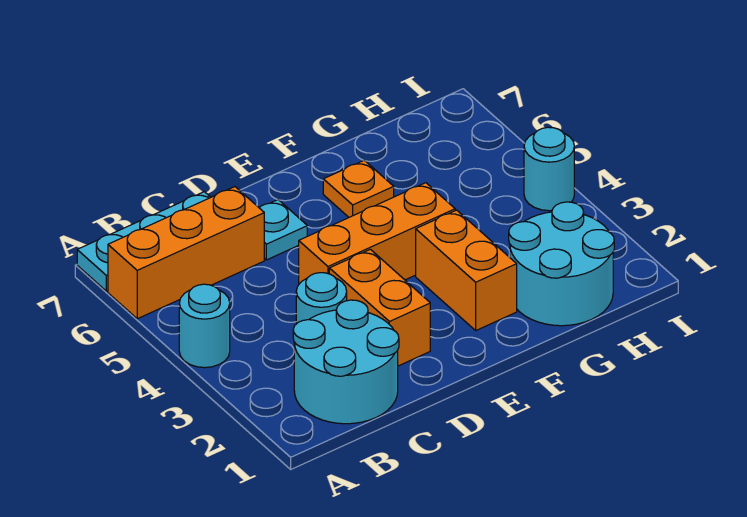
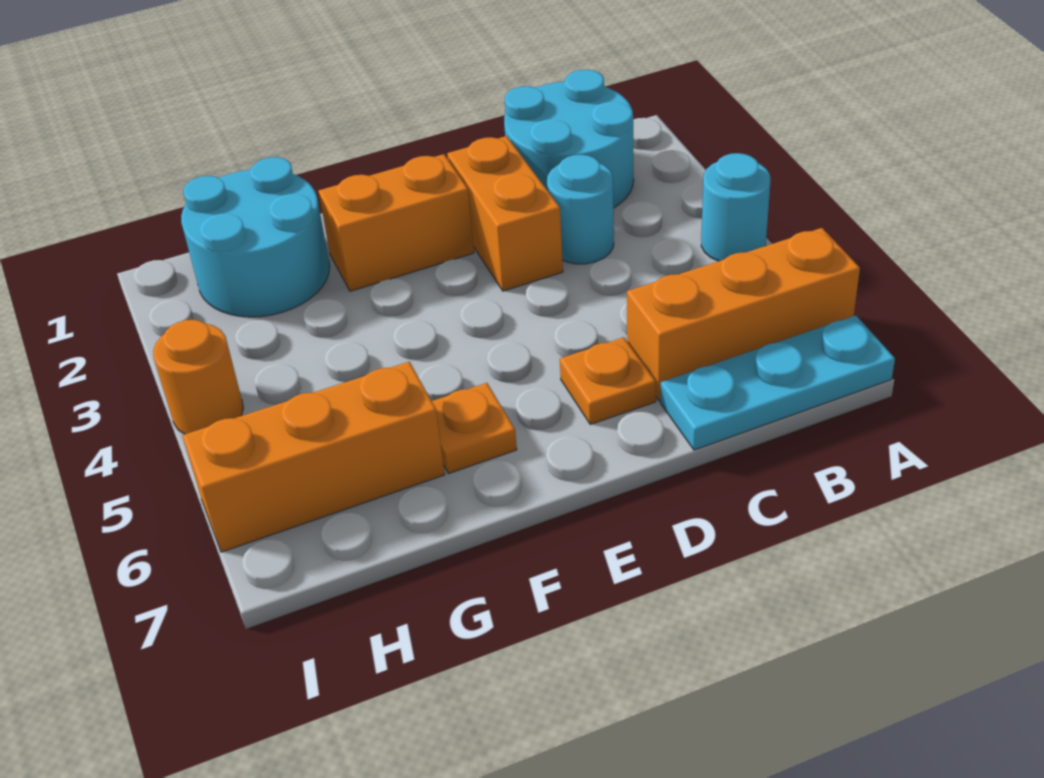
orange 1x3 brick [299,183,455,284] -> orange 1x3 brick moved to [182,362,445,552]
cyan 1x1 plate [260,200,307,260] -> orange 1x1 plate [560,337,656,424]
orange 1x2 brick [416,210,517,330] -> orange 1x2 brick turned to [319,154,474,291]
cyan 1x1 round brick [524,127,574,211] -> orange 1x1 round brick [153,320,243,434]

